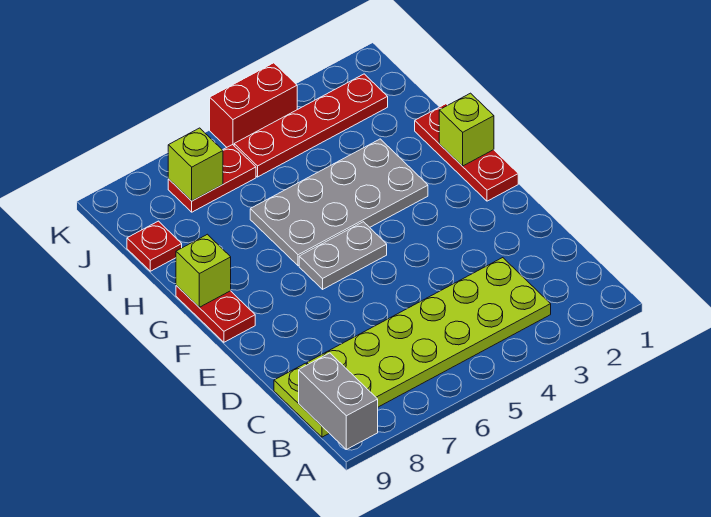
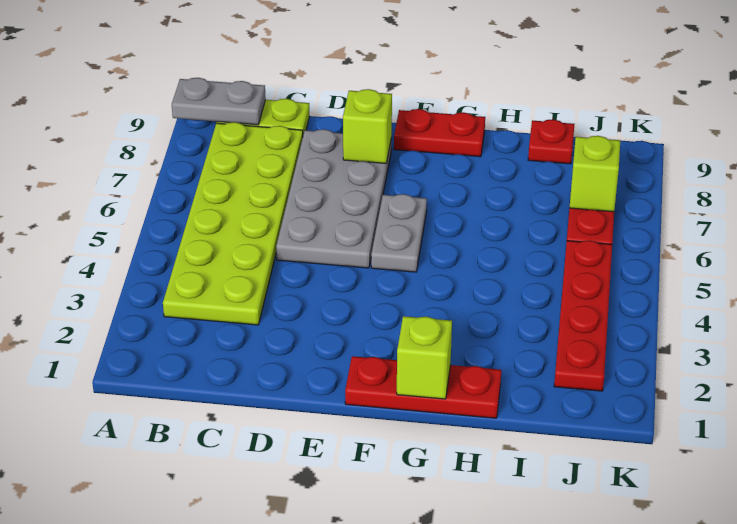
grey 1x2 brick [299,353,378,450] -> grey 1x2 plate [172,78,266,125]
grey 2x4 plate [250,139,428,266] -> grey 2x4 plate moved to [276,129,392,268]
lime 1x1 brick [176,234,231,307] -> lime 1x1 brick moved to [343,89,392,163]
red 1x2 brick [210,63,297,147] -> none

